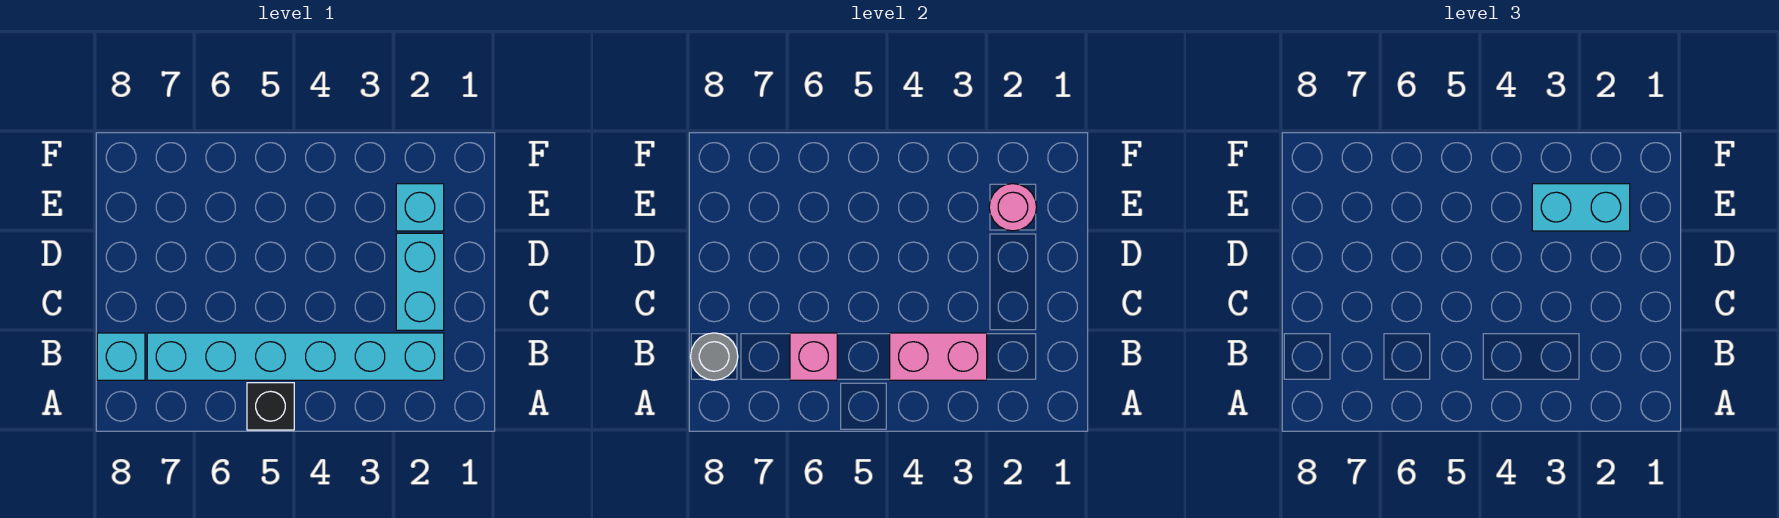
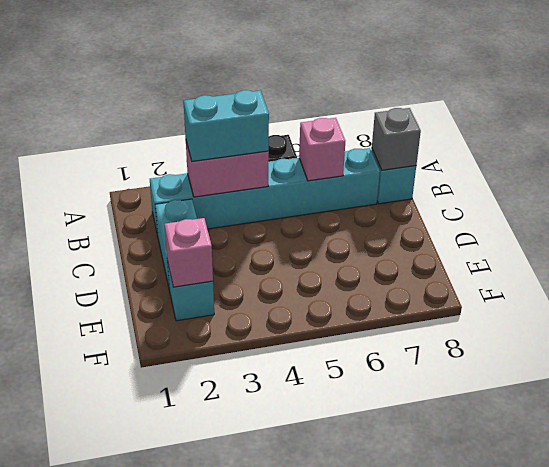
grey 1x1 round brick [691,333,738,380] -> grey 1x1 brick [372,108,421,170]
pink 1x1 round brick [989,184,1037,231] -> pink 1x1 brick [165,218,213,287]
cyan 1x2 brick [1532,184,1630,231] -> cyan 1x2 brick moved to [183,90,269,161]

